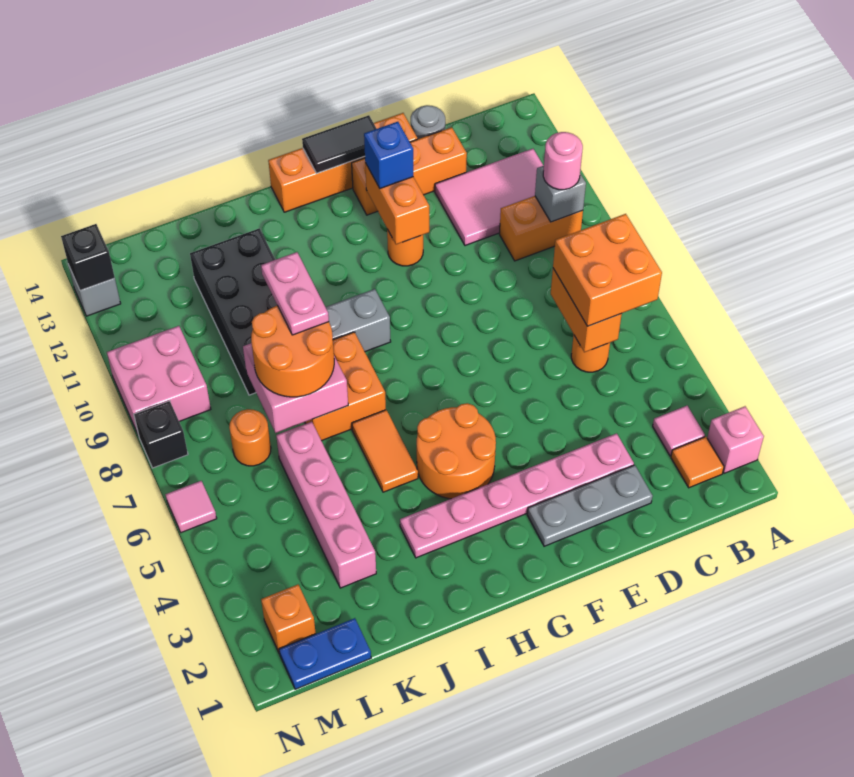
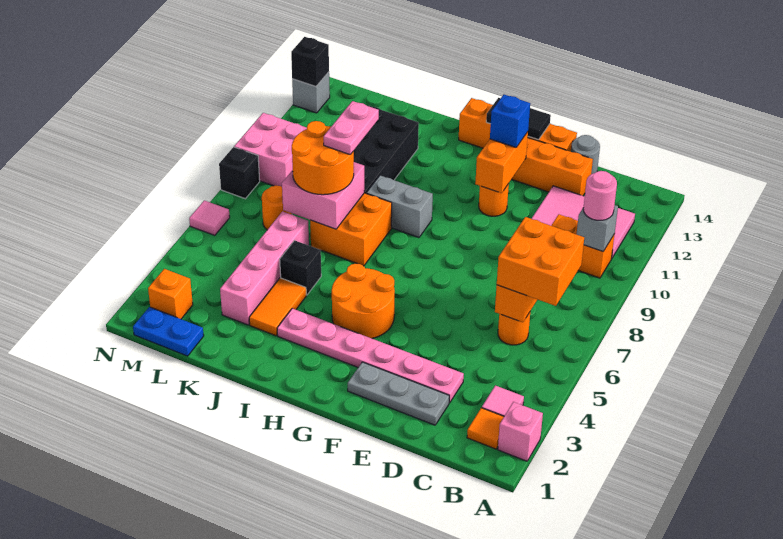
orange 1x2 tile [352,410,418,492] -> orange 1x2 tile moved to [249,278,306,336]
none -> black 1x1 brick [280,240,321,295]

